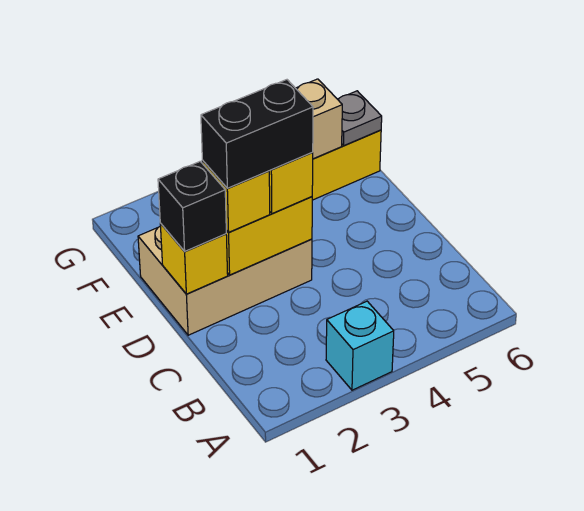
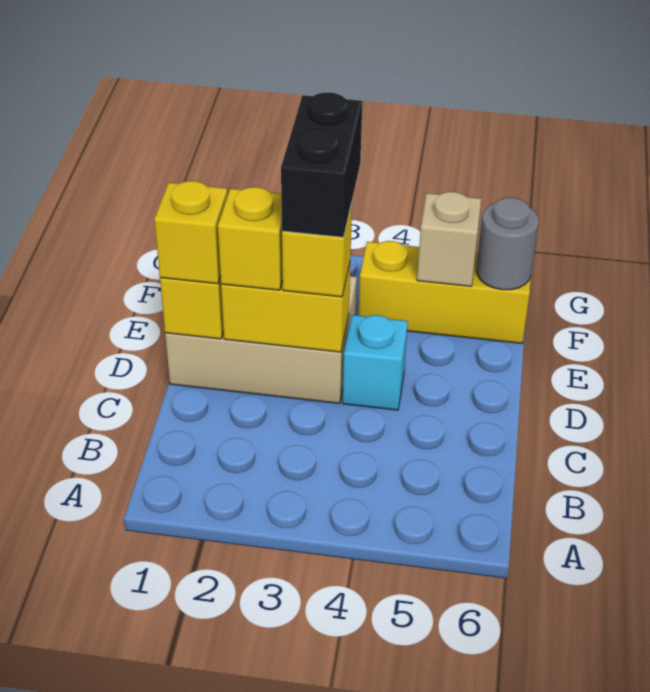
cyan 1x1 brick [326,301,394,390] -> cyan 1x1 brick moved to [343,315,408,410]
black 1x1 brick [158,162,226,251] -> yellow 1x1 brick [154,181,227,284]
black 1x2 brick [201,80,313,188] -> black 1x2 brick turned to [281,92,362,237]
grey 1x1 plate [338,91,382,145] -> grey 1x1 round brick [476,198,539,290]

